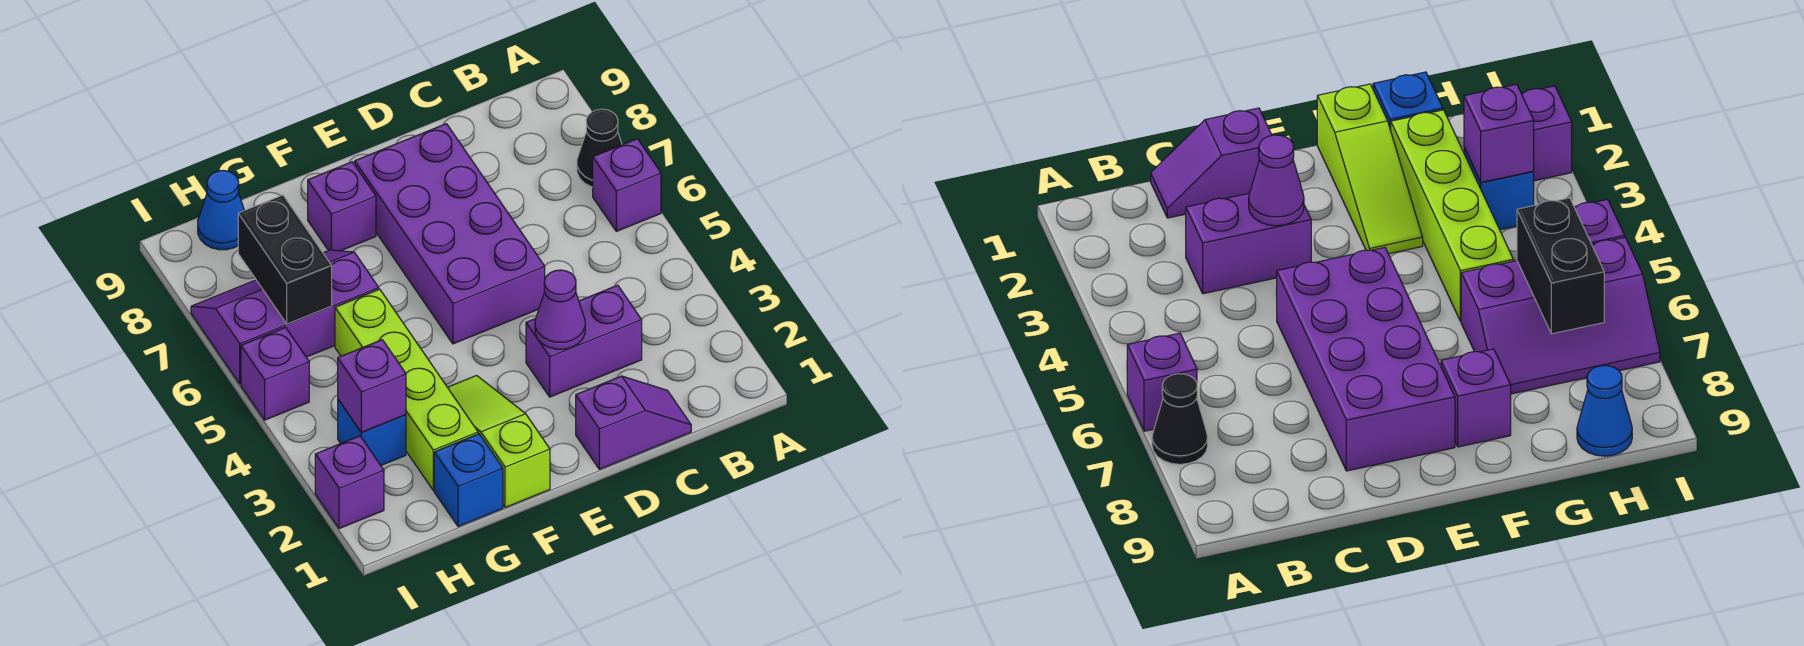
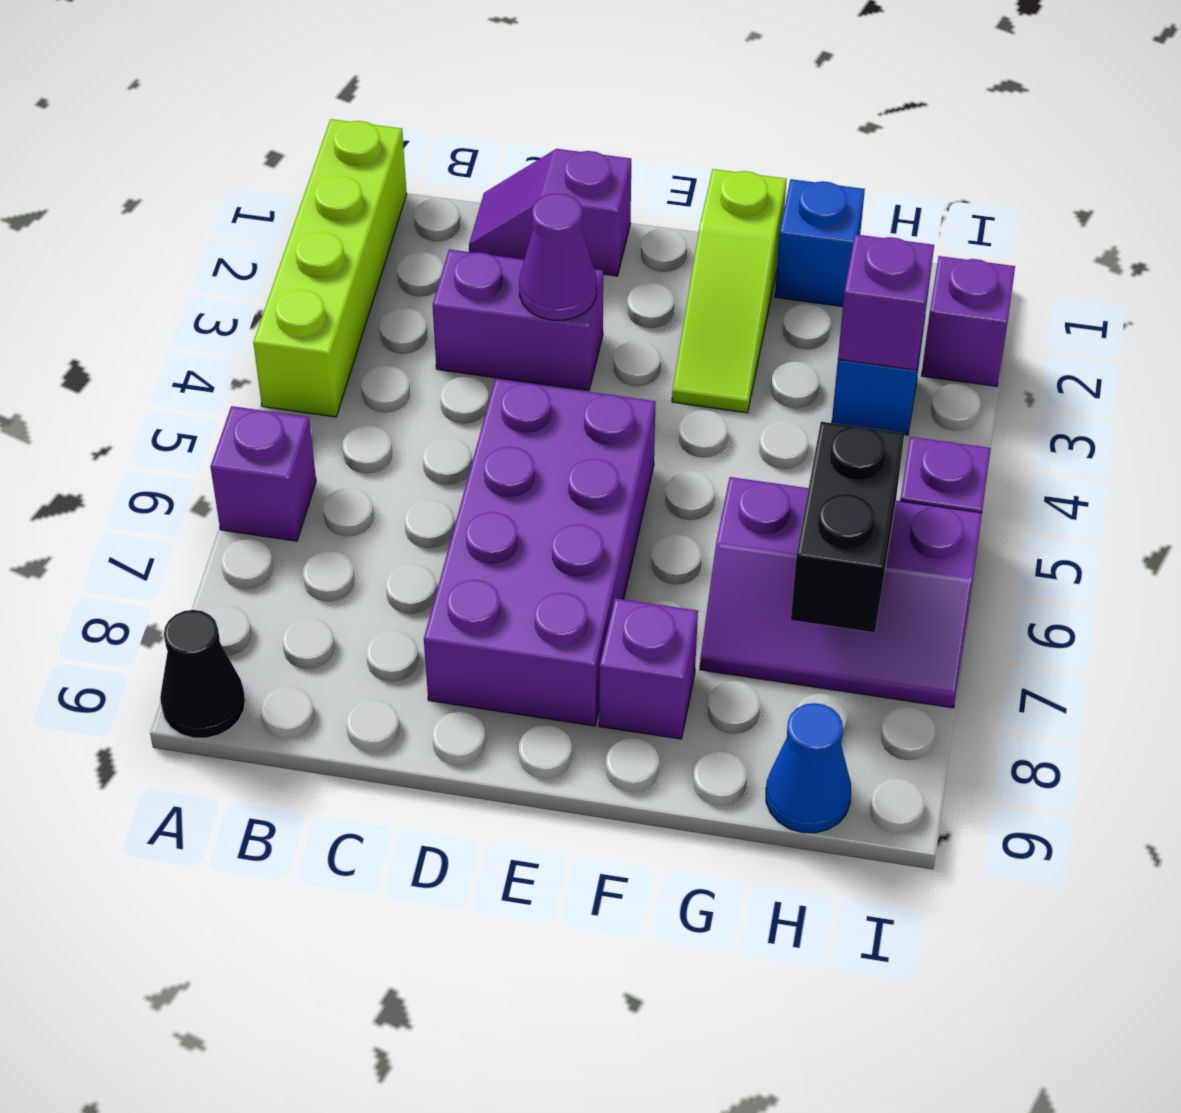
black 1x1 cone [577,109,622,187] -> black 1x1 cone moved to [160,610,245,738]
lime 1x4 brick [335,289,478,490] -> lime 1x4 brick moved to [253,119,407,417]

